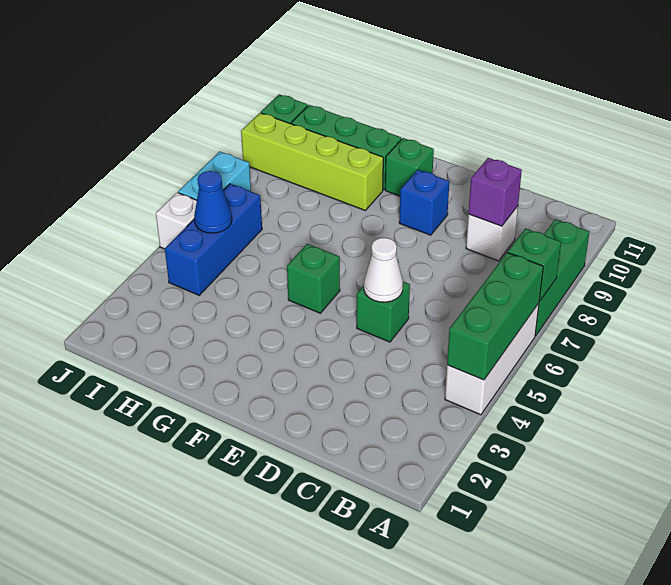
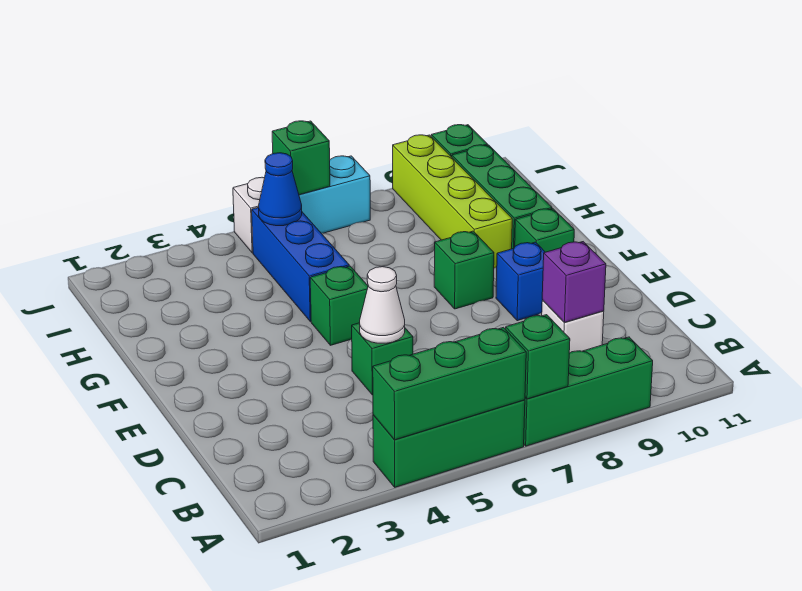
white 1x3 brick [445,303,539,415] -> green 1x3 brick [373,400,525,487]
none -> green 1x1 brick [434,231,494,309]
blue 1x3 brick [165,184,262,295] -> blue 1x3 brick turned to [252,207,349,321]
none -> green 1x1 brick [272,121,330,195]

